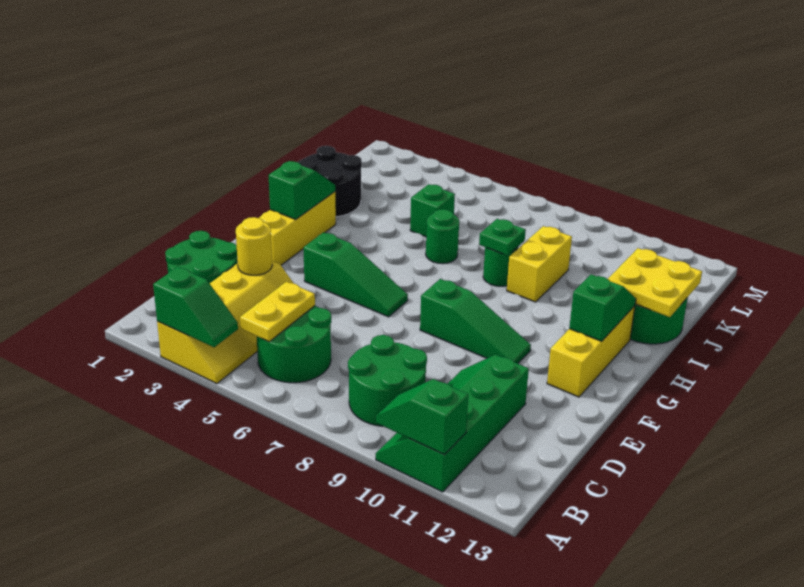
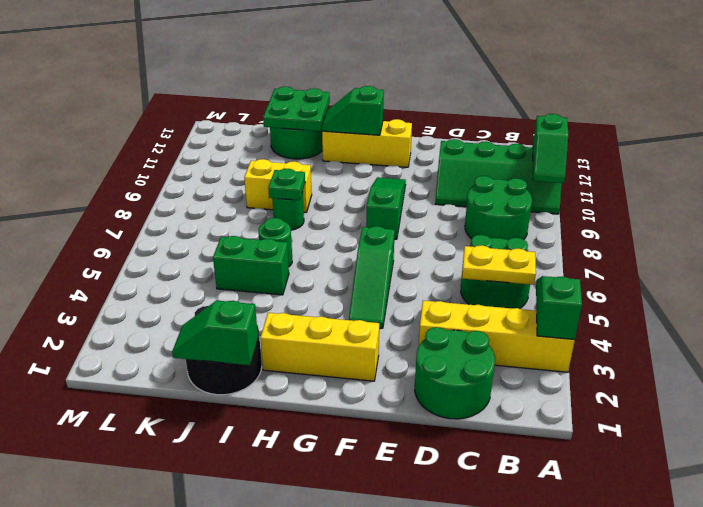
yellow 1x1 round brick [236,217,272,275] -> none
green 1x3 slope [303,232,408,317] -> green 1x3 slope turned to [349,226,395,328]
green 1x2 slope [269,161,335,219] -> green 1x2 slope moved to [172,301,258,365]
yellow 2x2 plate [608,248,702,317] -> green 2x2 plate [263,87,330,131]
green 1x1 brick [410,184,455,237] -> green 1x2 brick [213,236,289,295]

